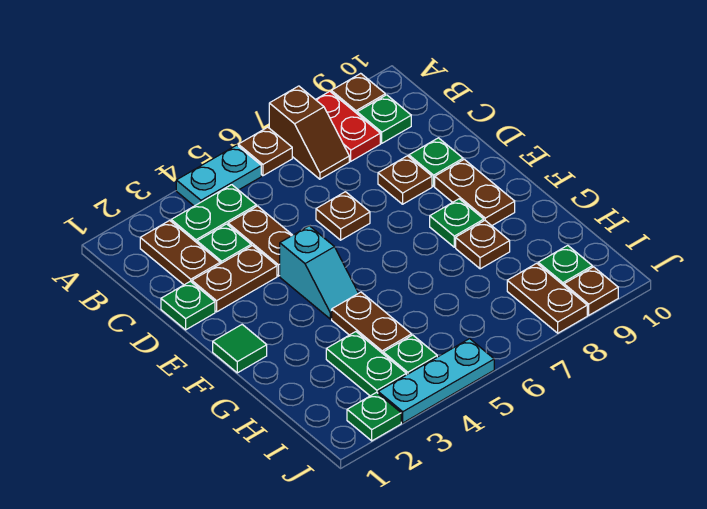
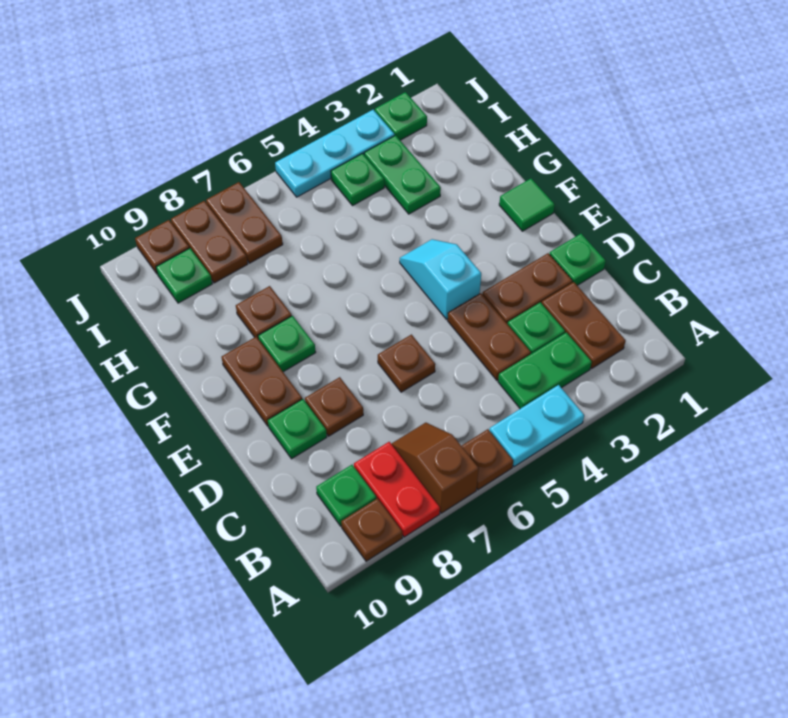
brown 1x2 plate [332,292,412,353] -> brown 1x2 plate moved to [206,182,283,263]

